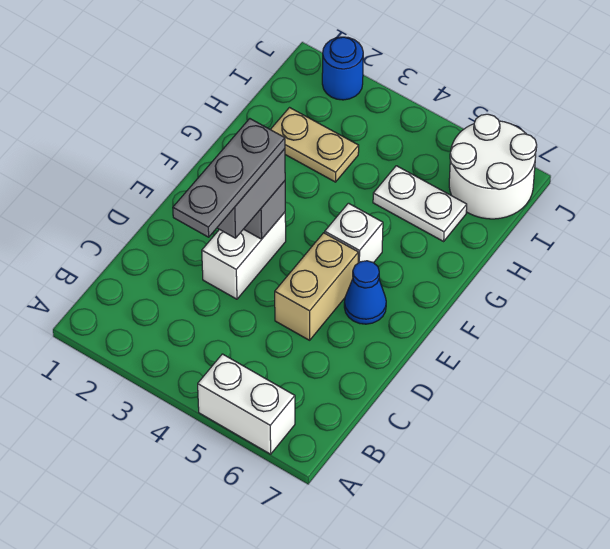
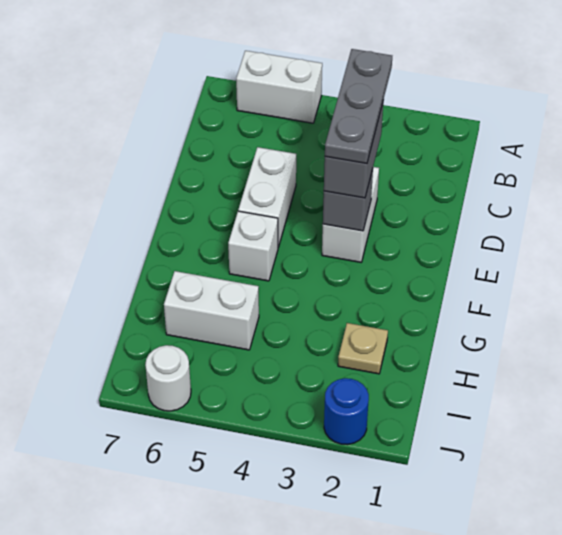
tan 1x2 brick [275,233,358,340] -> white 1x2 brick [238,147,296,247]
blue 1x1 cone [344,261,386,324] -> none
tan 1x2 plate [270,108,359,182] -> tan 1x1 plate [338,323,388,374]
white 1x2 plate [373,166,467,241] -> white 1x2 brick [164,271,259,350]
white 2x2 round brick [449,114,537,219] -> white 1x1 round brick [145,345,191,411]

